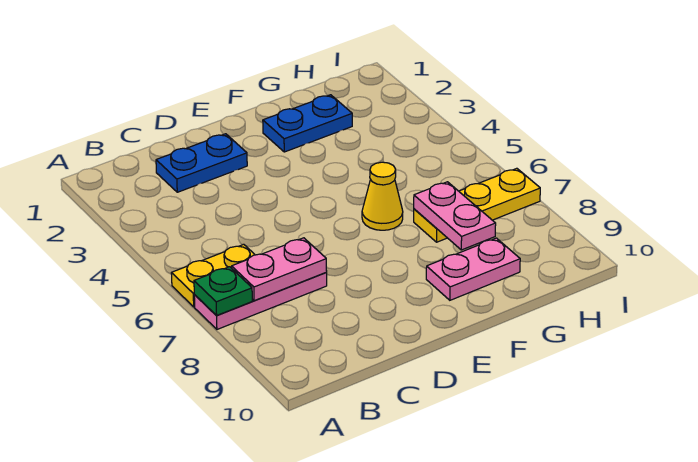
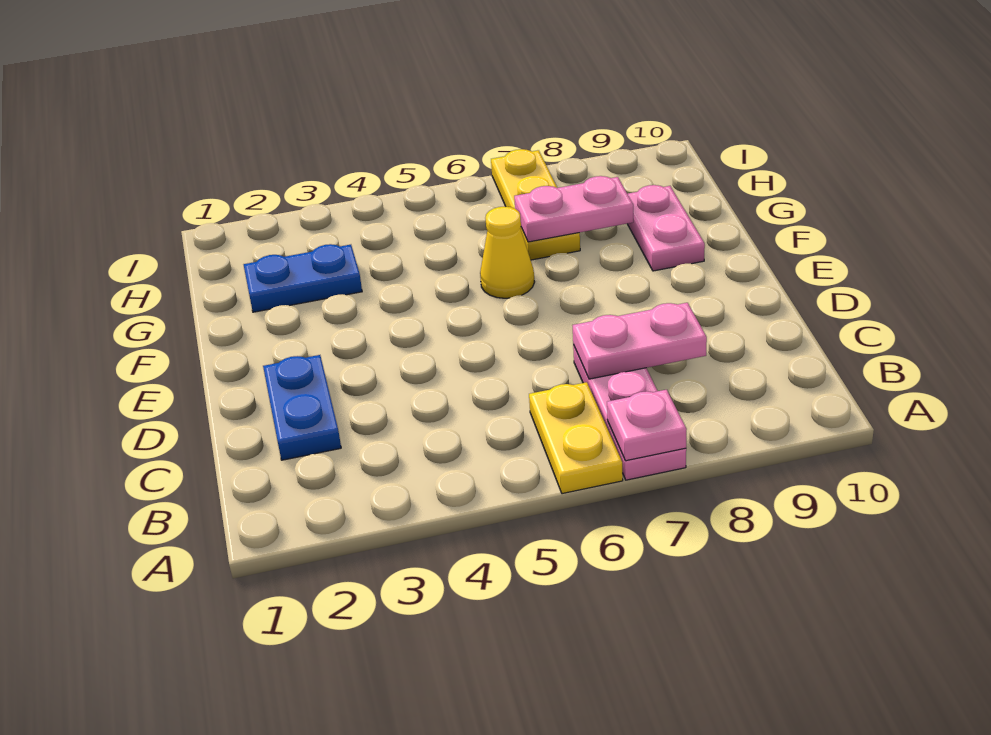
green 1x1 plate [194,267,252,316] -> pink 1x1 plate [607,390,687,461]
pink 1x2 plate [232,238,327,301] -> pink 1x2 plate turned to [573,303,707,379]
blue 1x2 plate [263,95,352,152] -> blue 1x2 plate turned to [244,244,362,312]

